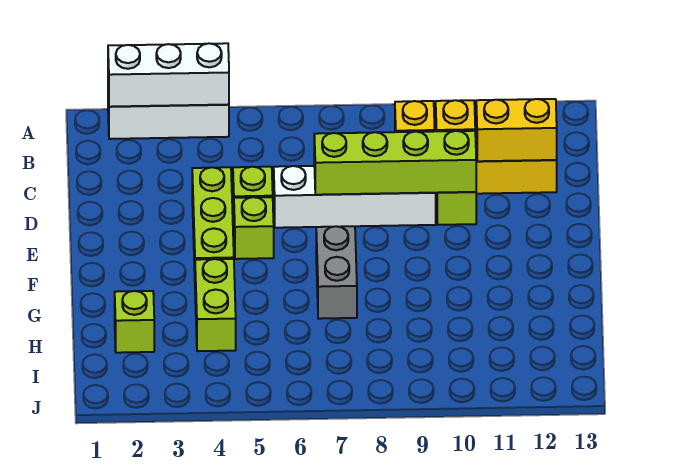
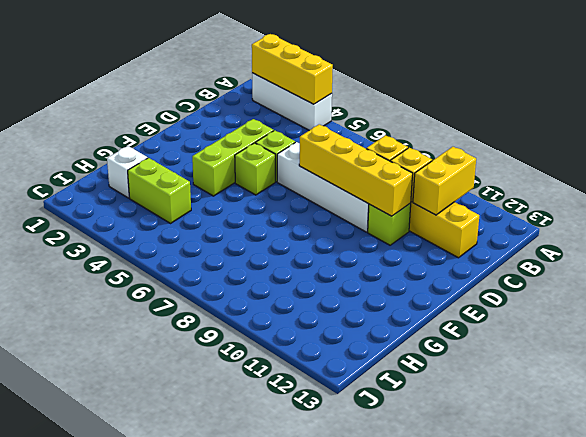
white 1x3 brick [108,43,229,107] -> yellow 1x3 brick [252,34,333,104]
yellow 1x2 brick [476,99,557,161] -> yellow 1x2 brick turned to [413,147,476,215]
lime 1x4 brick [314,131,476,195] -> yellow 1x4 brick [299,124,413,216]
grey 1x2 brick [316,226,357,319] -> none
lime 1x2 brick [195,259,236,351] -> lime 1x2 brick turned to [128,158,191,223]
lime 1x1 brick [115,291,154,353] -> white 1x1 brick [107,146,148,198]

